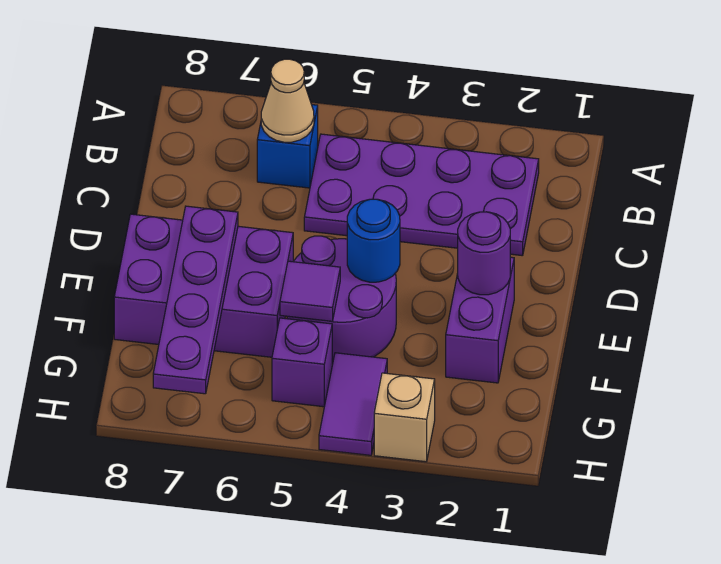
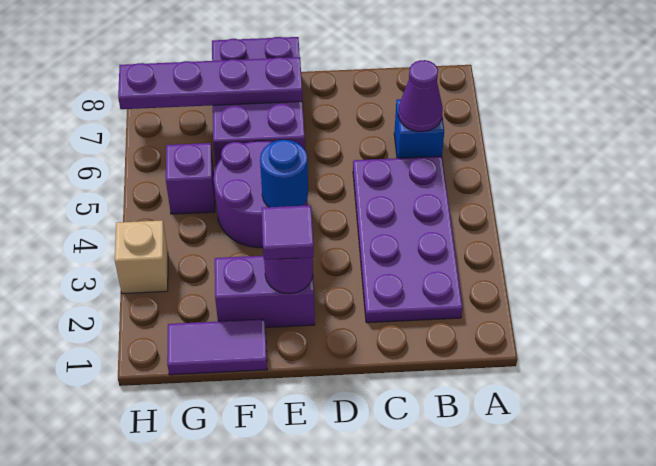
tan 1x1 cone [261,59,314,142] -> purple 1x1 cone [398,60,443,132]
purple 1x1 tile [280,261,340,321] -> purple 1x1 tile moved to [262,205,314,260]
purple 1x2 tile [319,353,387,455] -> purple 1x2 tile moved to [167,319,267,375]

